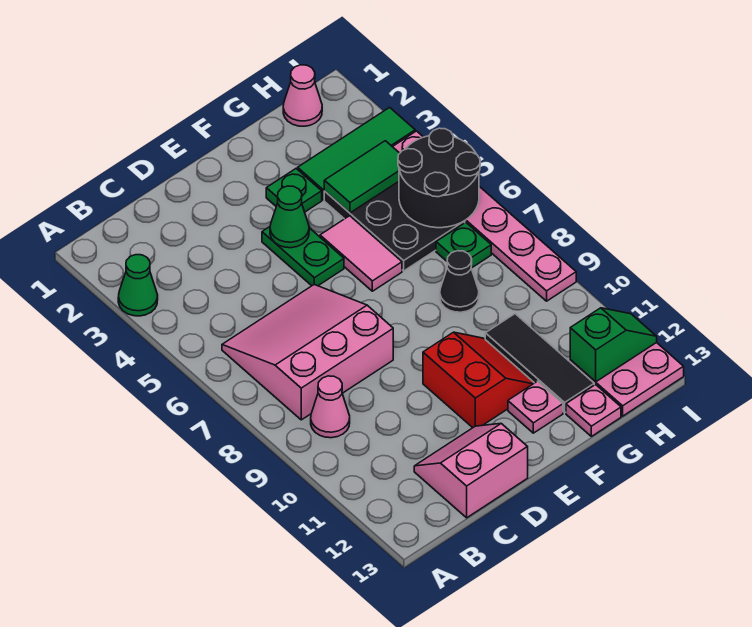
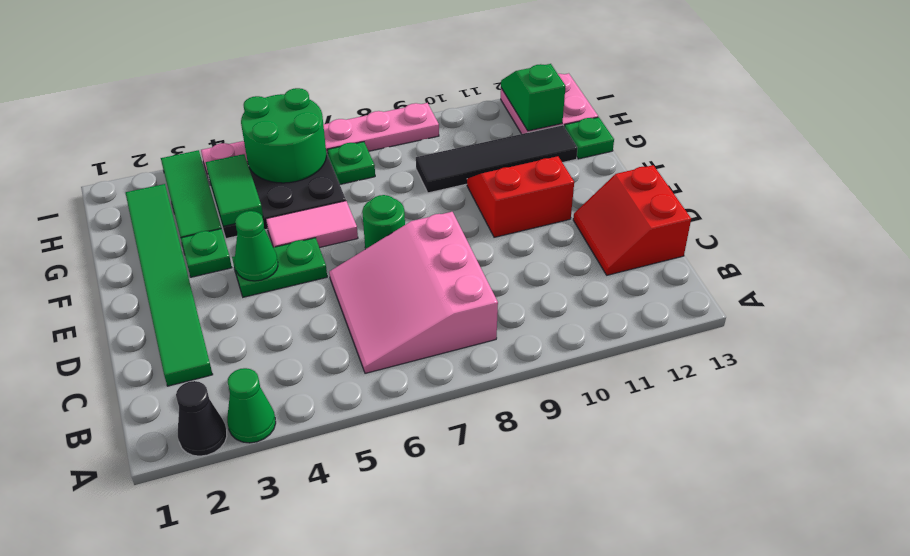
pink 1x1 cone [311,376,350,438] -> none
none -> green 1x6 tile [126,184,213,386]
pink 2x2 slope [414,423,528,518] -> red 2x2 slope [573,165,691,275]
none -> green 1x1 round brick [362,195,405,249]
pink 1x1 plate [508,381,563,433] -> none
black 1x1 cone [440,251,479,312] -> black 1x1 cone moved to [176,381,227,456]
black 1x3 tile [485,314,594,413] -> black 1x4 tile [416,125,578,193]
pink 1x1 plate [566,385,621,436] -> green 1x1 plate [565,117,614,159]
pink 1x1 cone [283,65,322,126] -> none
black 2x2 round brick [398,128,480,228] -> green 2x2 round brick [241,88,326,183]

